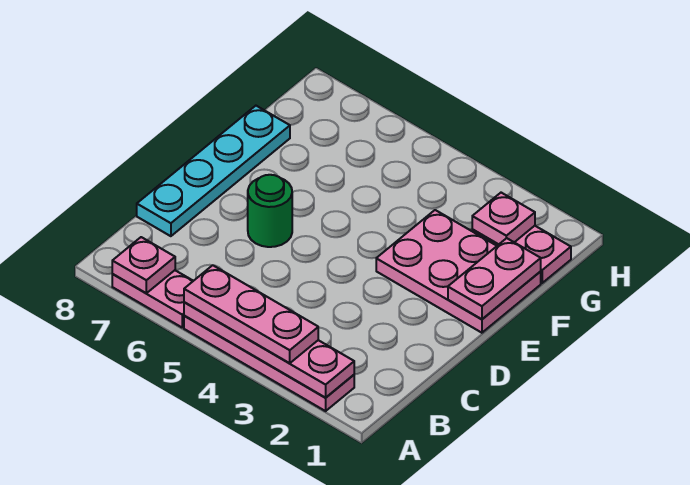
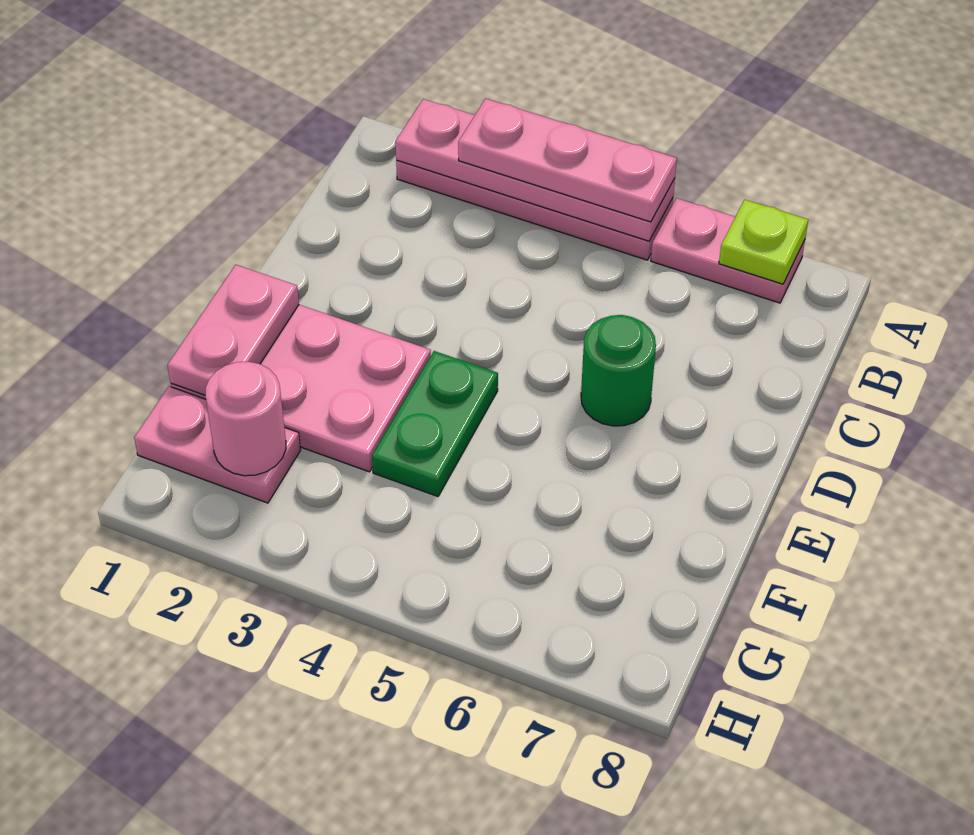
pink 1x1 plate [112,237,175,293] -> lime 1x1 plate [719,200,808,284]
cyan 1x4 plate [137,106,290,236] -> none
none -> green 1x2 plate [372,351,498,496]
pink 1x1 plate [472,193,535,244] -> pink 1x1 round brick [205,362,286,476]

